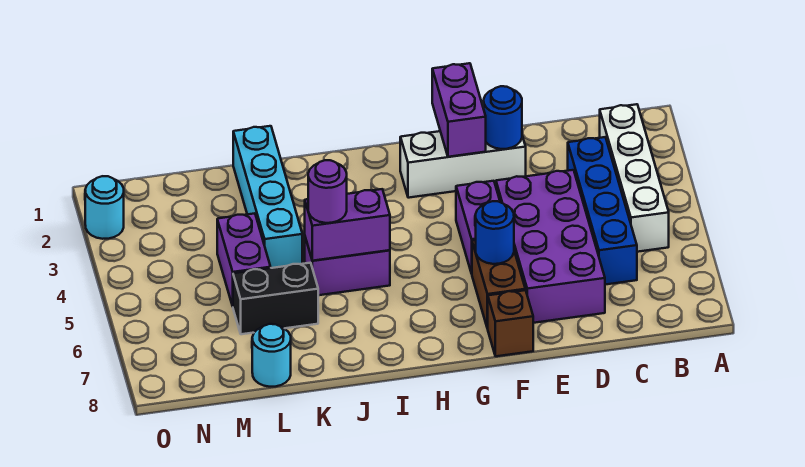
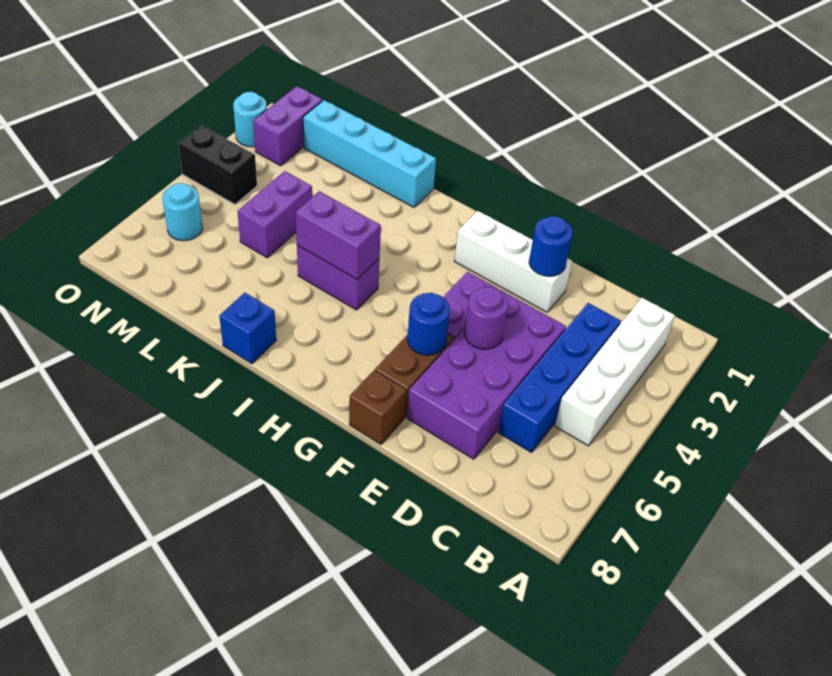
purple 1x2 brick [432,63,486,157] -> purple 1x2 brick moved to [253,86,323,166]
purple 1x1 round brick [308,160,347,223] -> purple 1x1 round brick moved to [464,287,508,349]
none -> blue 1x1 brick [219,293,276,364]
cyan 1x4 brick [233,126,302,268] -> cyan 1x4 brick turned to [303,100,436,207]
black 1x2 brick [233,263,318,334] -> black 1x2 brick moved to [178,125,257,204]
cyan 1x1 round brick [252,324,291,387] -> cyan 1x1 round brick moved to [162,183,203,241]

